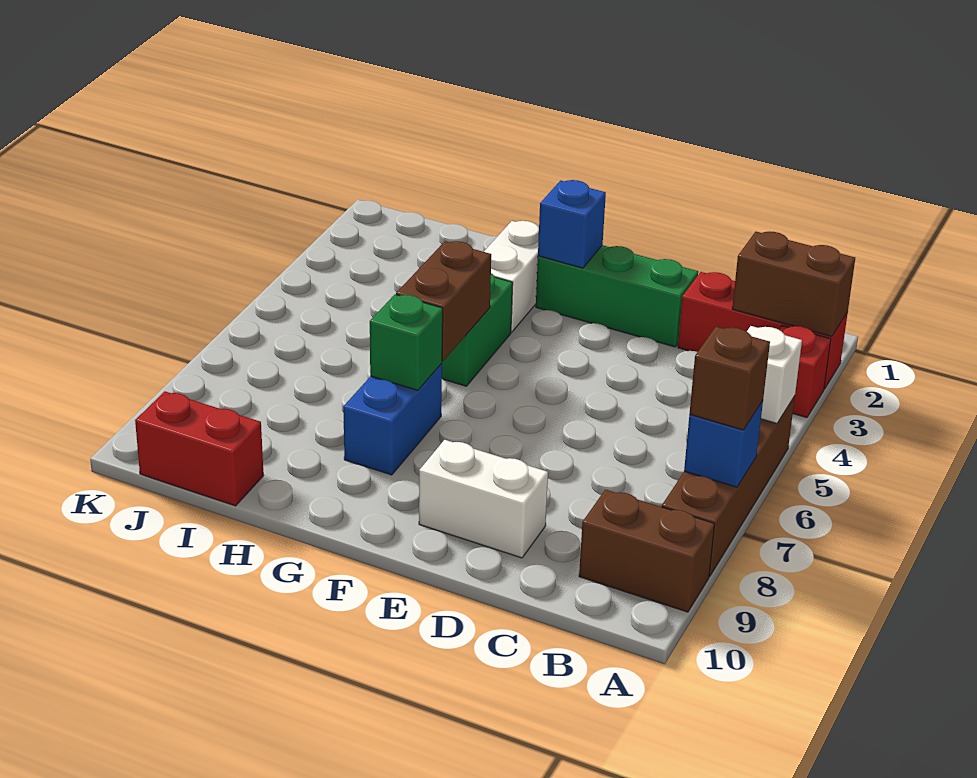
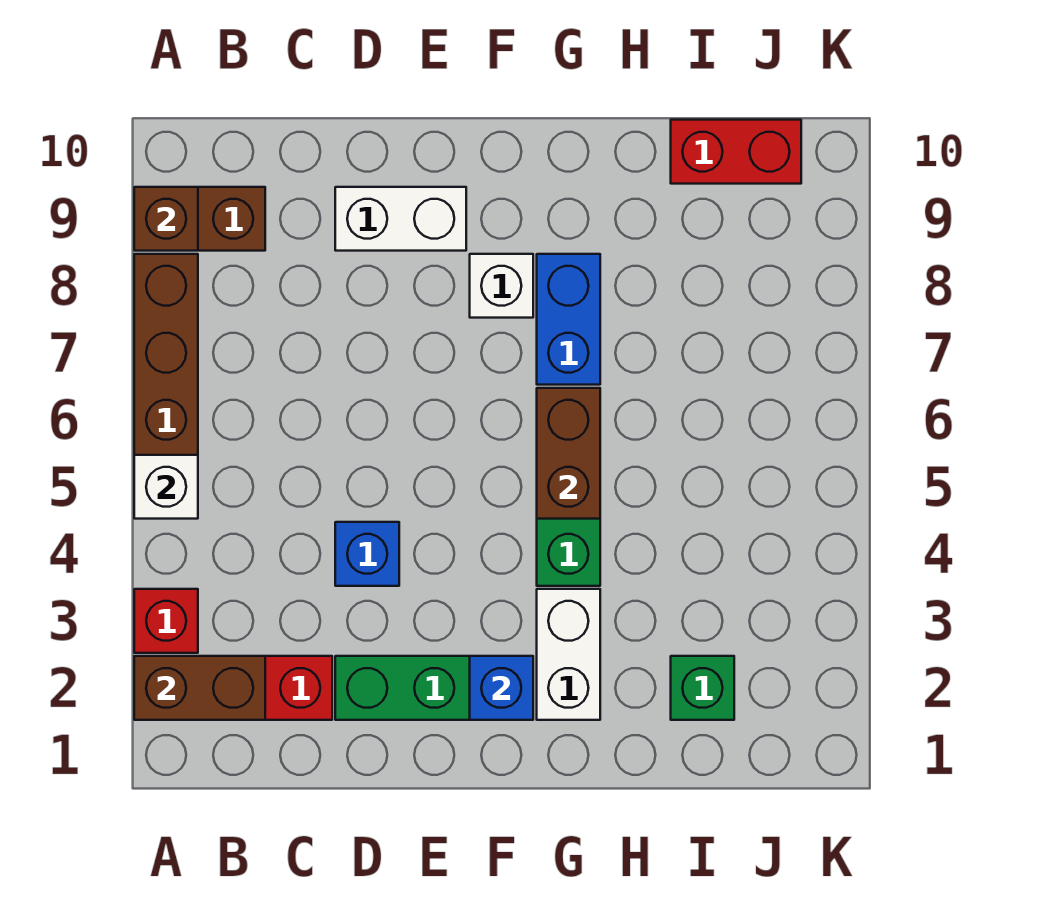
blue 1x1 brick [684,401,763,487] -> blue 1x1 brick moved to [335,522,399,586]
brown 1x1 brick [690,327,770,430] -> brown 1x1 brick moved to [134,187,198,251]
none -> white 1x1 brick [470,254,533,318]
green 1x1 brick [370,294,443,390] -> green 1x1 brick moved to [671,656,734,720]

